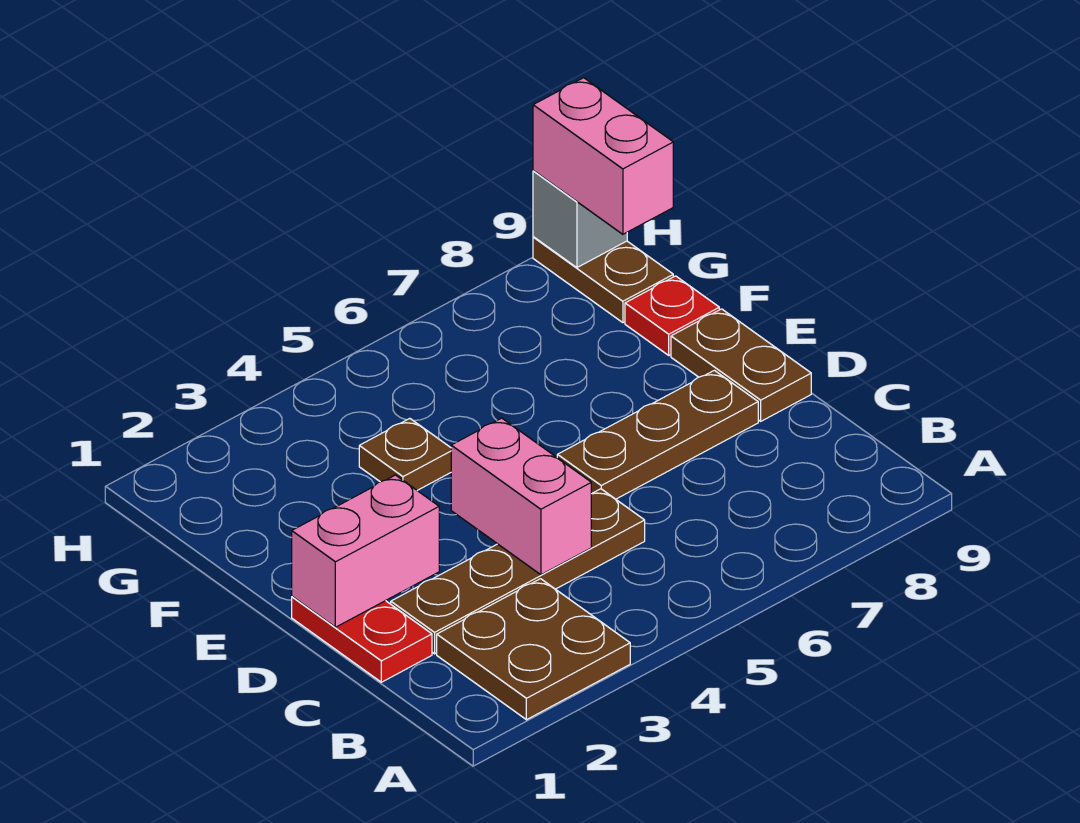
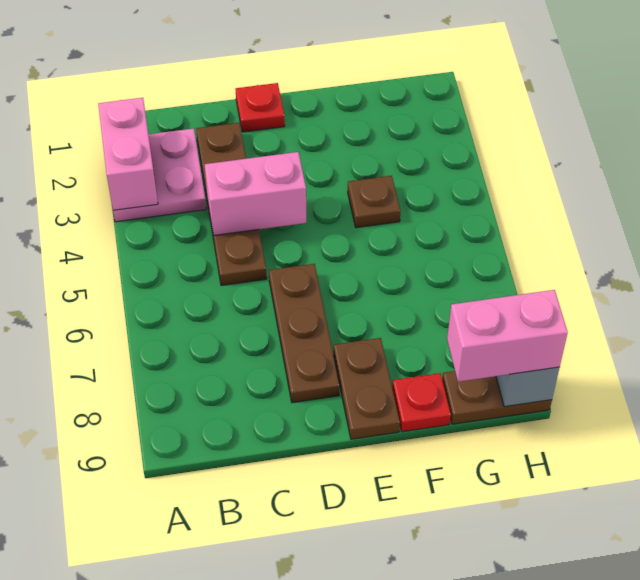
brown 2x2 plate [437,579,630,720] -> pink 2x2 plate [113,129,206,222]
red 1x2 plate [292,597,432,682] -> red 1x1 plate [236,83,285,132]
pink 1x2 brick [292,475,439,627] -> pink 1x2 brick moved to [98,98,158,210]
brown 1x2 plate [671,309,811,421] -> brown 1x2 plate turned to [334,338,400,439]

